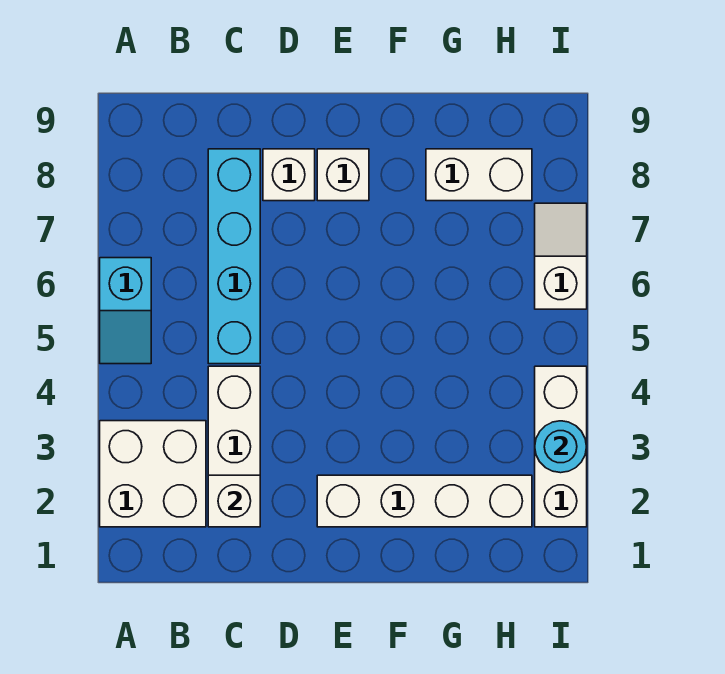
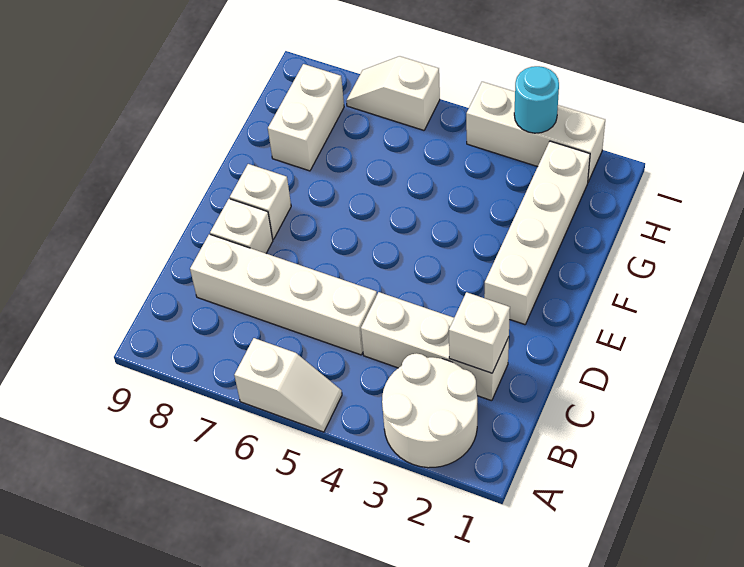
white 2x2 brick [100,421,206,527] -> white 2x2 round brick [382,353,477,468]
cyan 1x2 slope [100,258,151,364] -> white 1x2 slope [234,338,342,432]
cyan 1x4 brick [208,149,260,364] -> white 1x4 brick [190,234,377,355]

